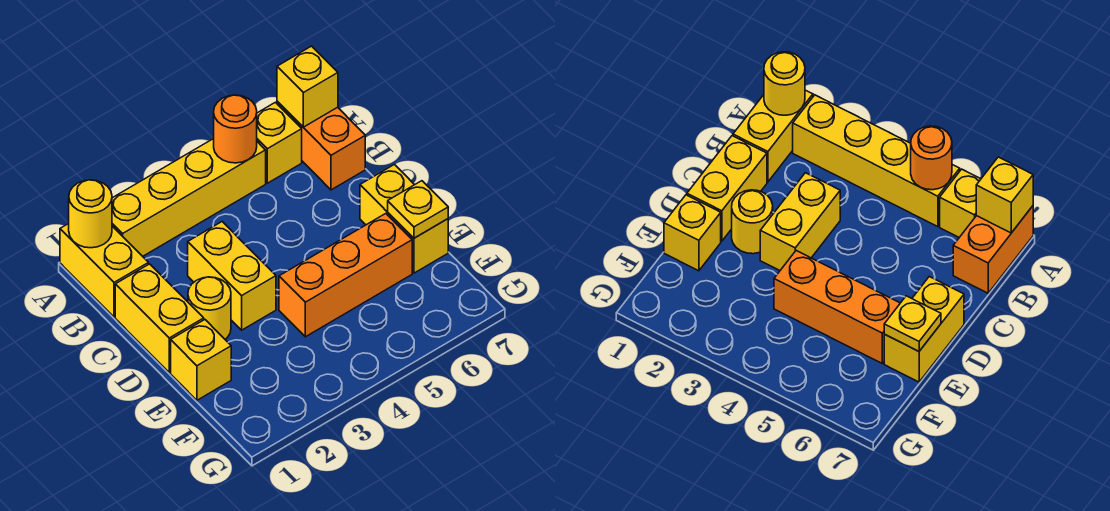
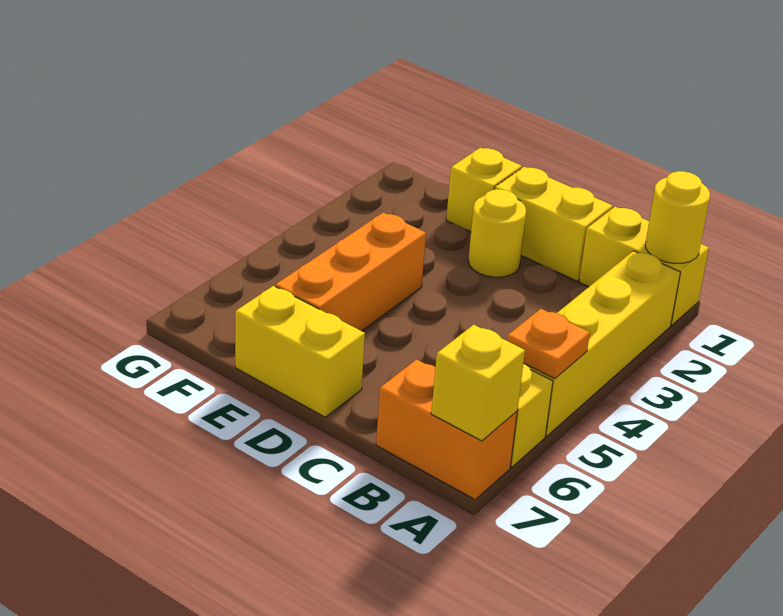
orange 1x1 round brick [214,95,257,163] -> orange 1x1 plate [507,309,590,379]
yellow 1x2 brick [188,222,276,330] -> none
yellow 1x1 plate [388,181,448,238] -> none

